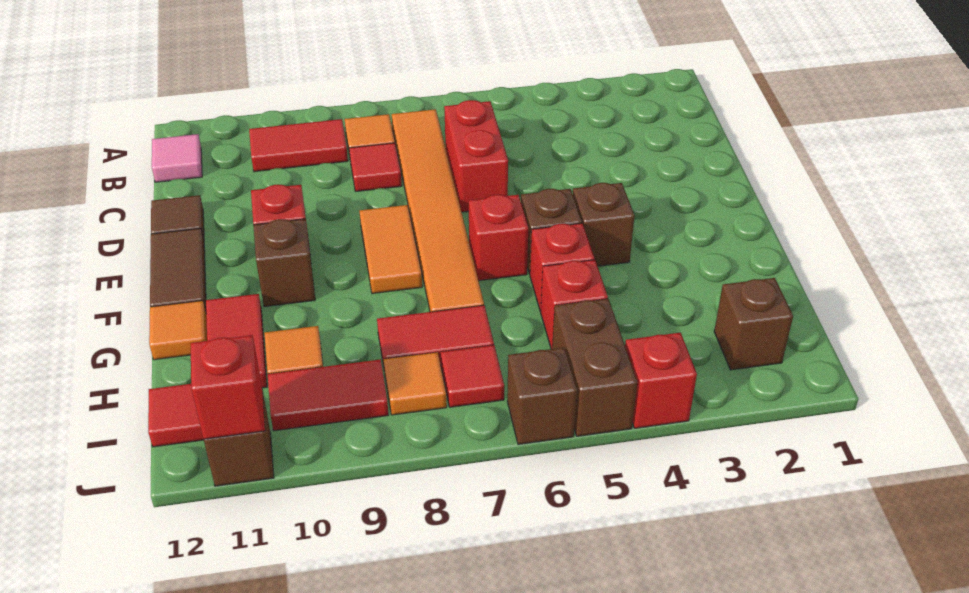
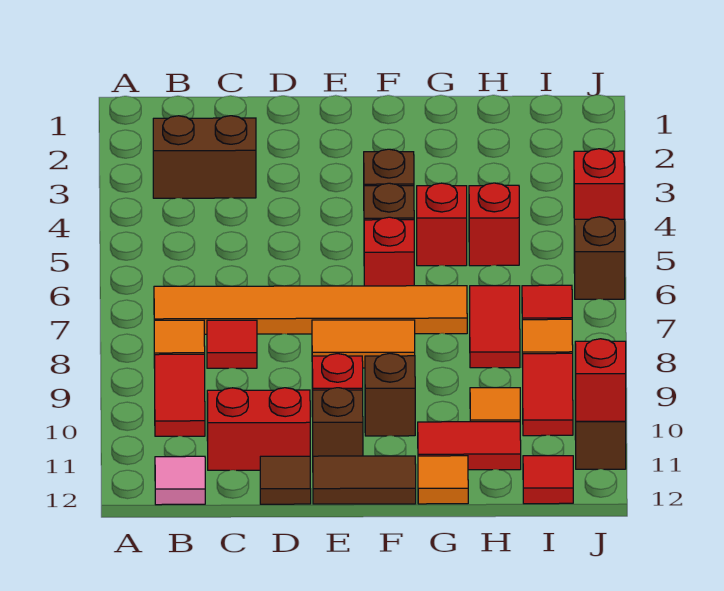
red 1x2 brick [444,100,508,212] -> red 1x2 brick moved to [207,388,310,470]
brown 1x1 brick [714,278,793,370] -> brown 1x1 brick moved to [313,388,363,456]
brown 1x2 brick [552,299,637,436] -> brown 1x2 brick moved to [153,116,256,198]

